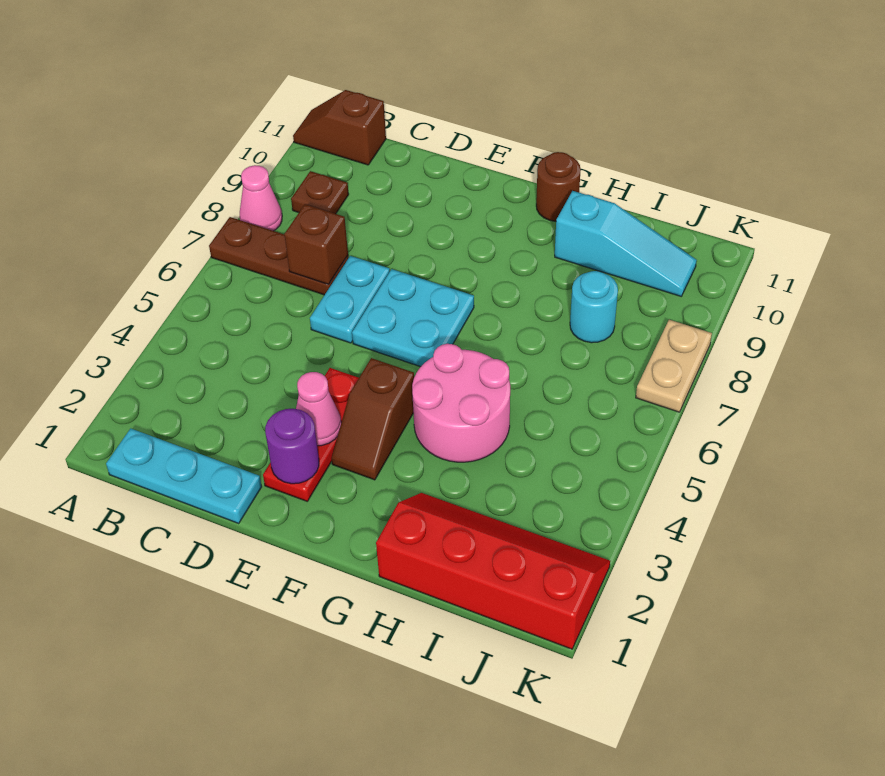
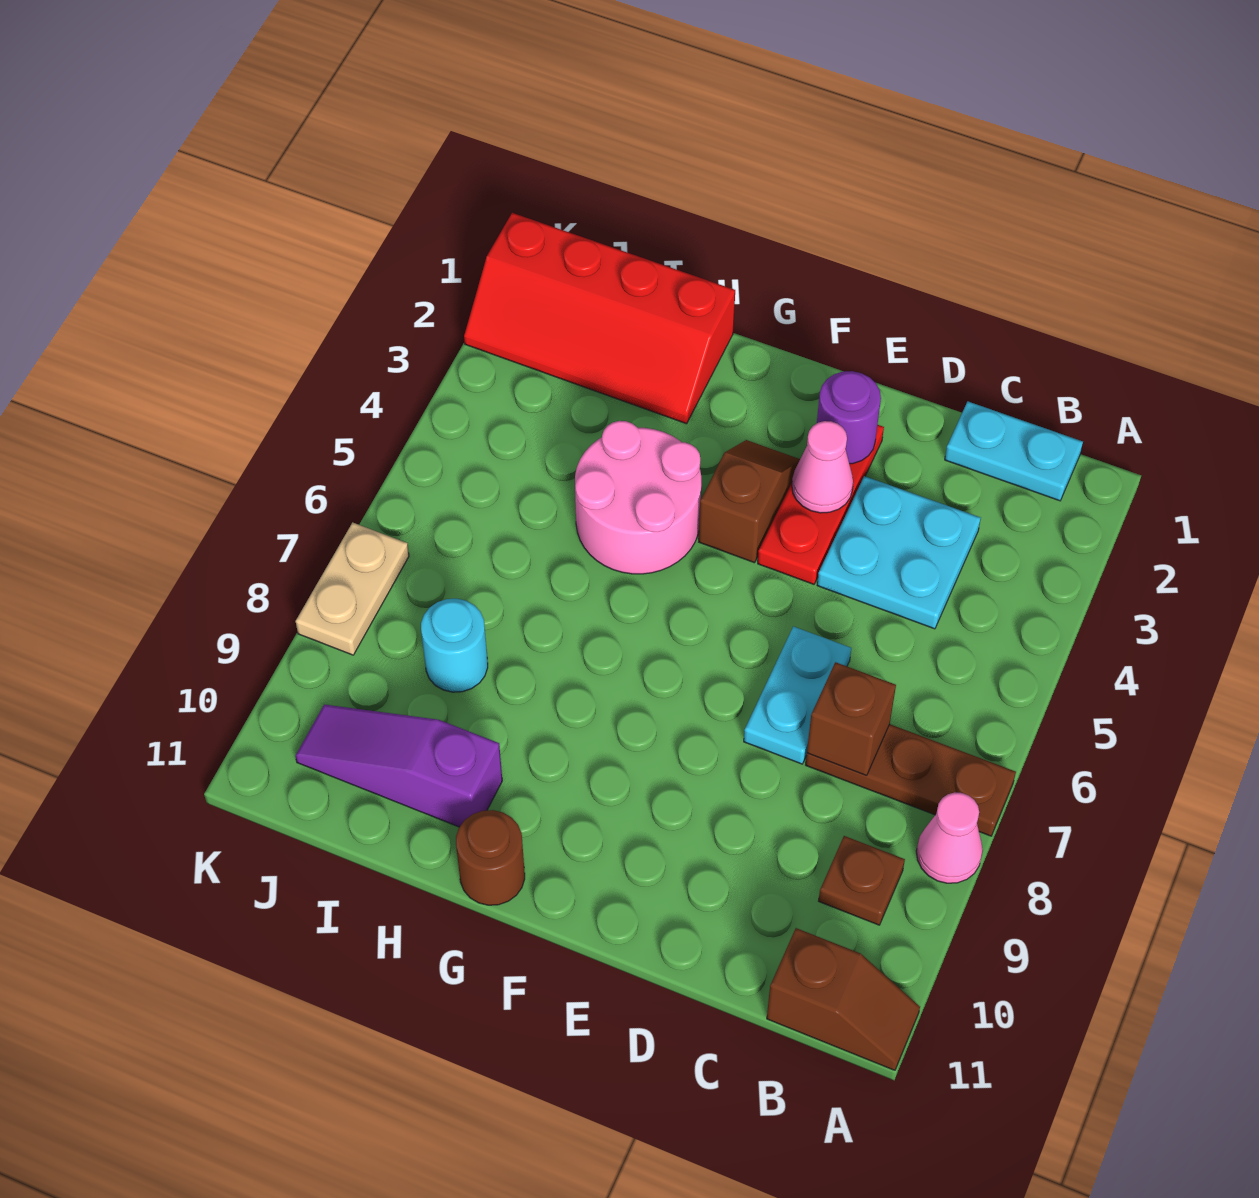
cyan 1x3 plate [106,428,262,523] -> cyan 1x2 plate [945,402,1083,501]
cyan 2x2 plate [352,269,474,367] -> cyan 2x2 plate moved to [817,476,981,629]
cyan 1x3 slope [555,191,697,296] -> purple 1x3 slope [295,705,502,827]

